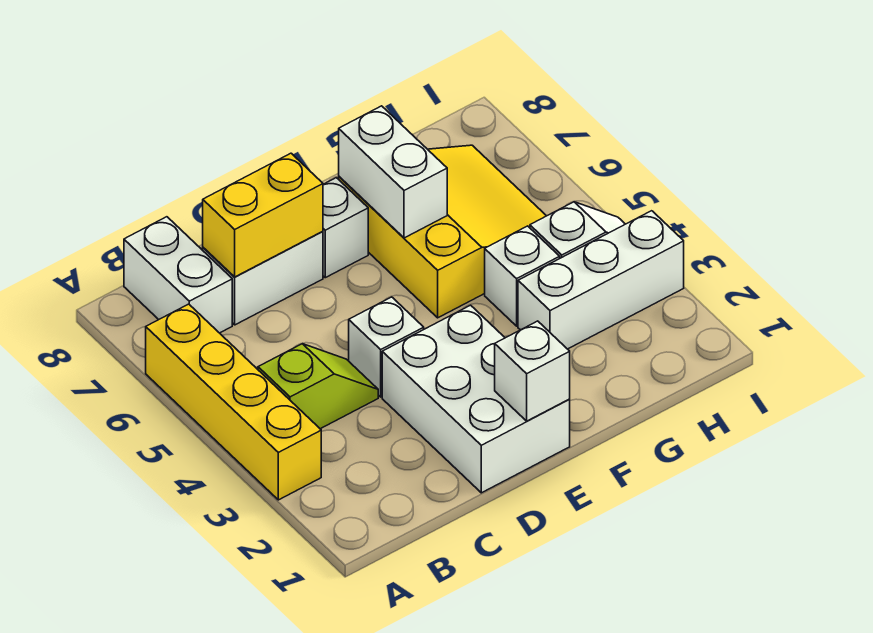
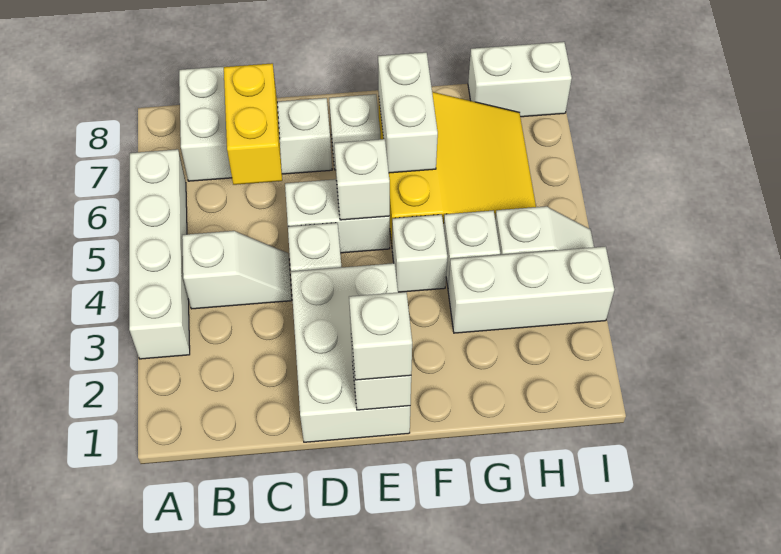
yellow 1x4 brick [146,304,321,500] -> white 1x4 brick [129,149,190,359]
lime 1x2 slope [258,344,378,429] -> white 1x2 slope [182,231,292,309]
yellow 1x2 brick [203,153,323,277] -> yellow 1x2 brick turned to [224,63,282,185]
none -> white 1x2 brick [285,179,390,253]
none -> white 1x1 brick [349,292,412,380]
none -> white 1x1 brick [334,139,390,220]
none -> white 1x1 brick [392,215,447,292]
none -> white 1x2 brick [468,42,572,117]

